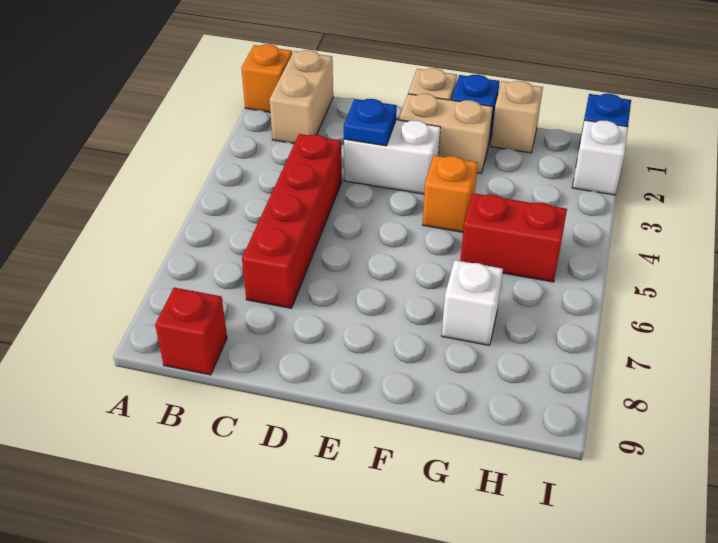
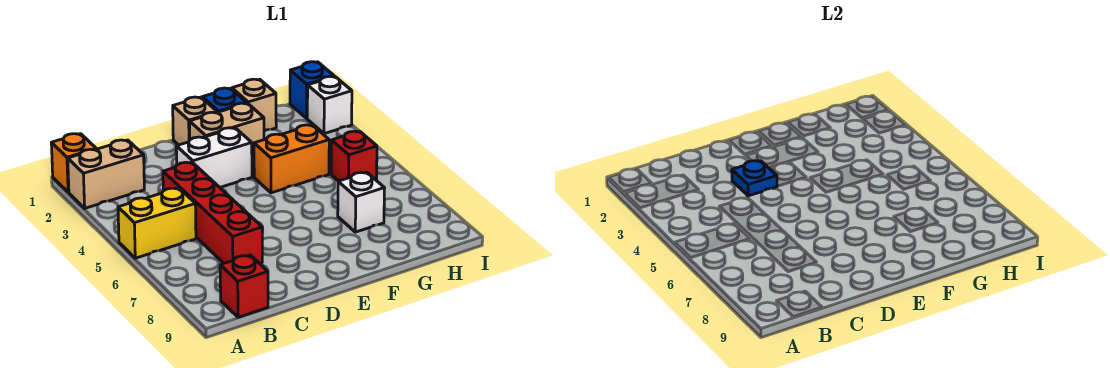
none -> yellow 1x2 brick [118,188,196,258]
tan 1x2 brick [270,50,333,144] -> tan 1x2 brick turned to [68,140,144,208]
orange 1x1 brick [423,155,478,232] -> orange 1x2 brick [254,125,329,193]
red 1x2 brick [460,193,567,282] -> red 1x1 brick [331,131,377,181]

